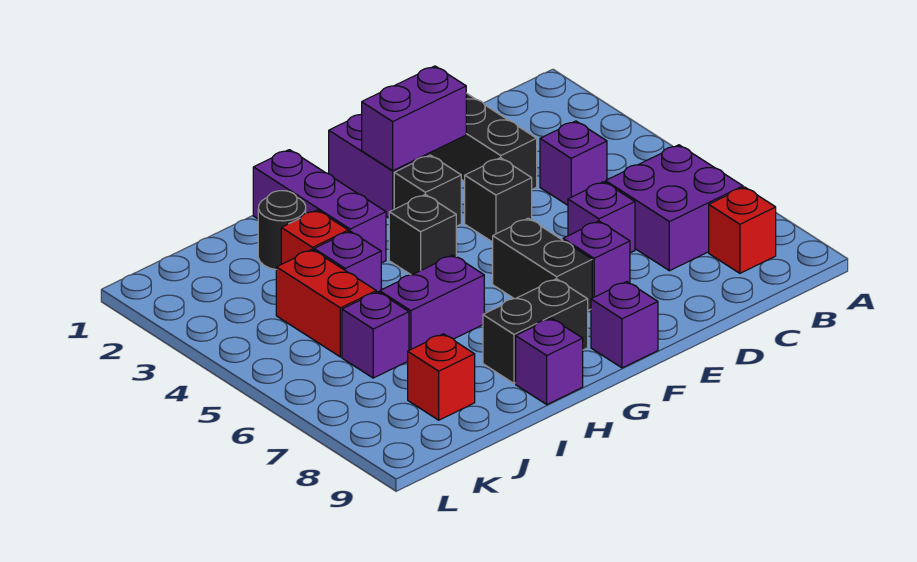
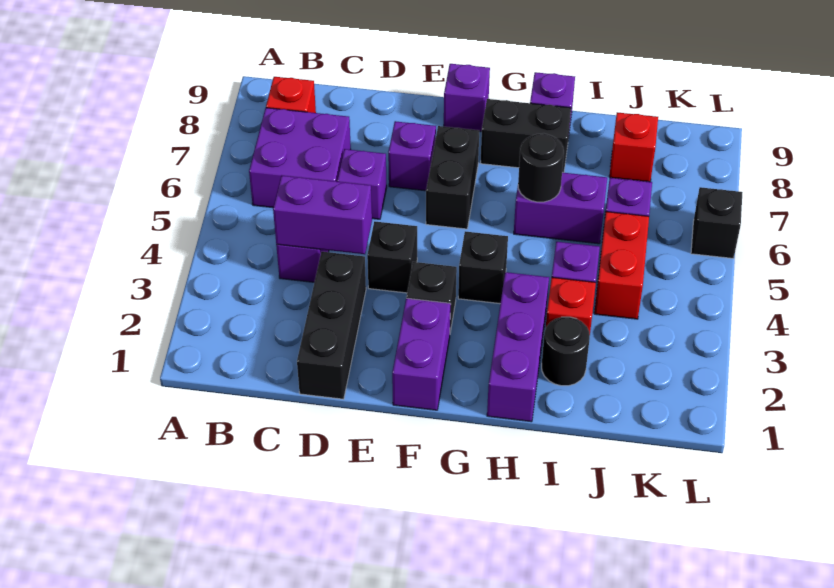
purple 1x2 brick [362,66,466,171] -> purple 1x2 brick moved to [273,176,372,254]
none -> black 1x1 round brick [518,133,564,202]
none -> black 1x1 brick [691,187,743,258]

